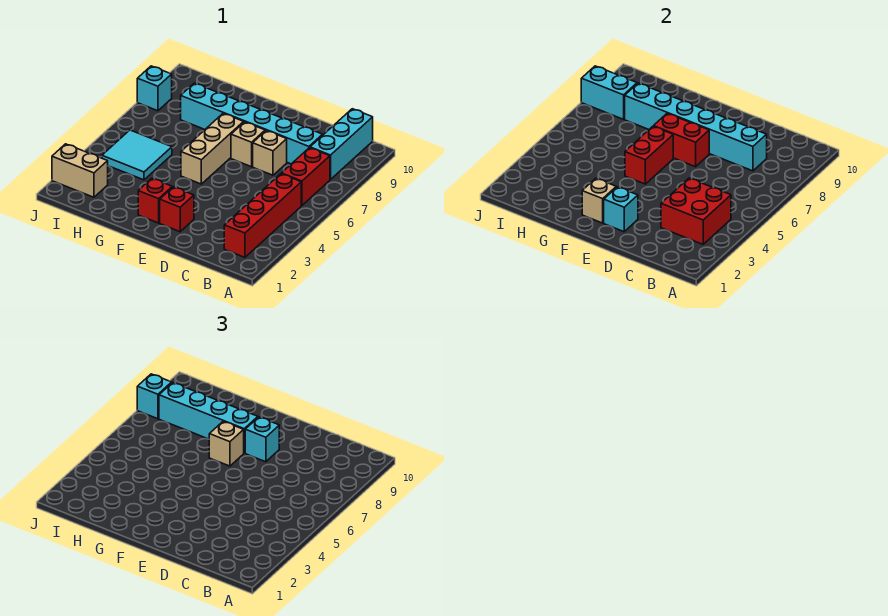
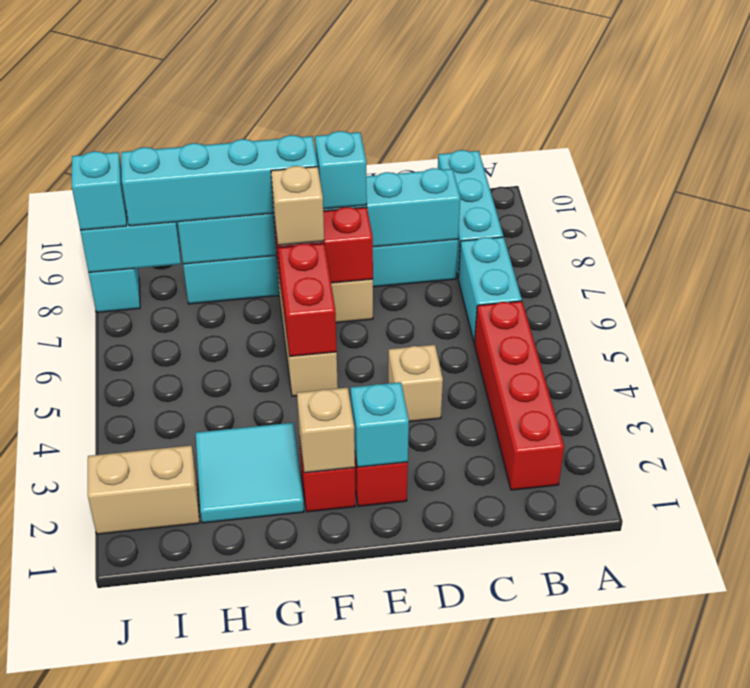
red 2x2 brick [661,178,731,244] -> none
red 1x2 brick [282,148,330,205] -> cyan 1x2 brick [458,237,522,343]
tan 1x1 brick [253,131,287,175] -> tan 1x1 brick moved to [388,345,443,422]
cyan 2x2 tile [102,130,172,180] -> cyan 2x2 tile moved to [196,423,304,523]

